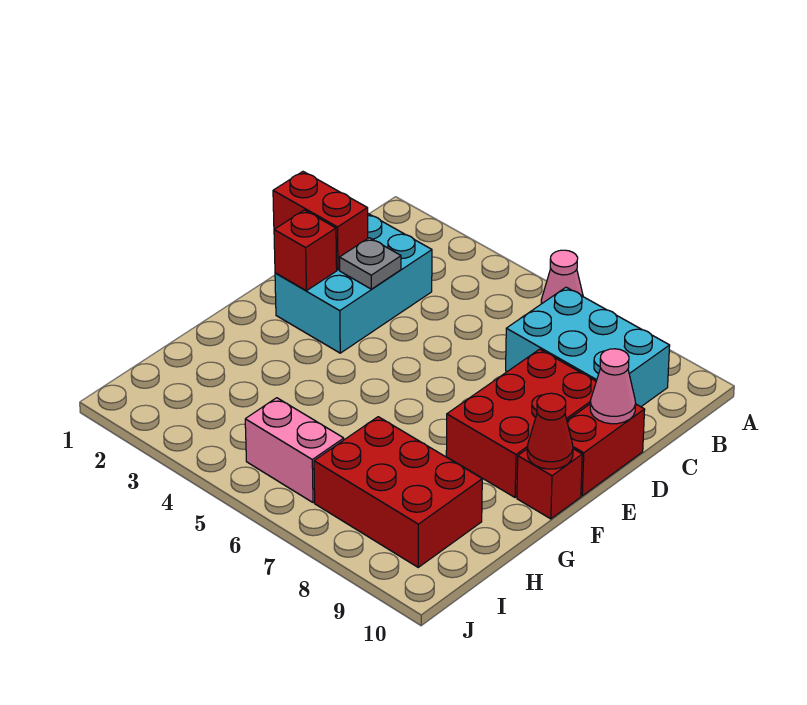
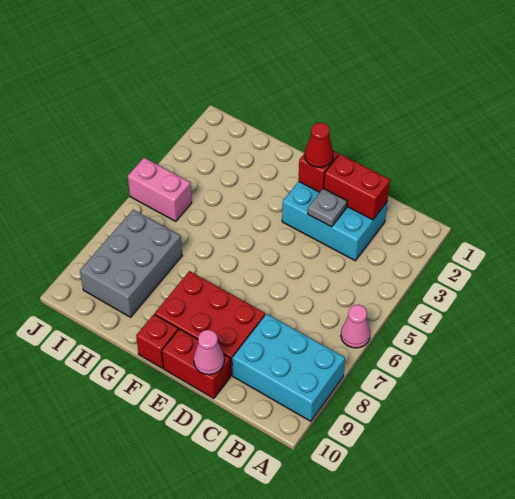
cyan 2x3 brick [506,287,670,407] -> cyan 2x3 brick turned to [232,314,345,421]
red 1x2 brick [273,172,368,270] -> red 1x2 brick turned to [324,154,390,220]
red 1x1 cone [527,393,573,469] -> red 1x1 cone moved to [305,123,333,167]
red 2x3 brick [314,417,482,567] -> grey 2x3 brick [80,210,182,317]
pink 1x2 brick [245,398,344,503] -> pink 1x2 brick turned to [128,158,192,221]

